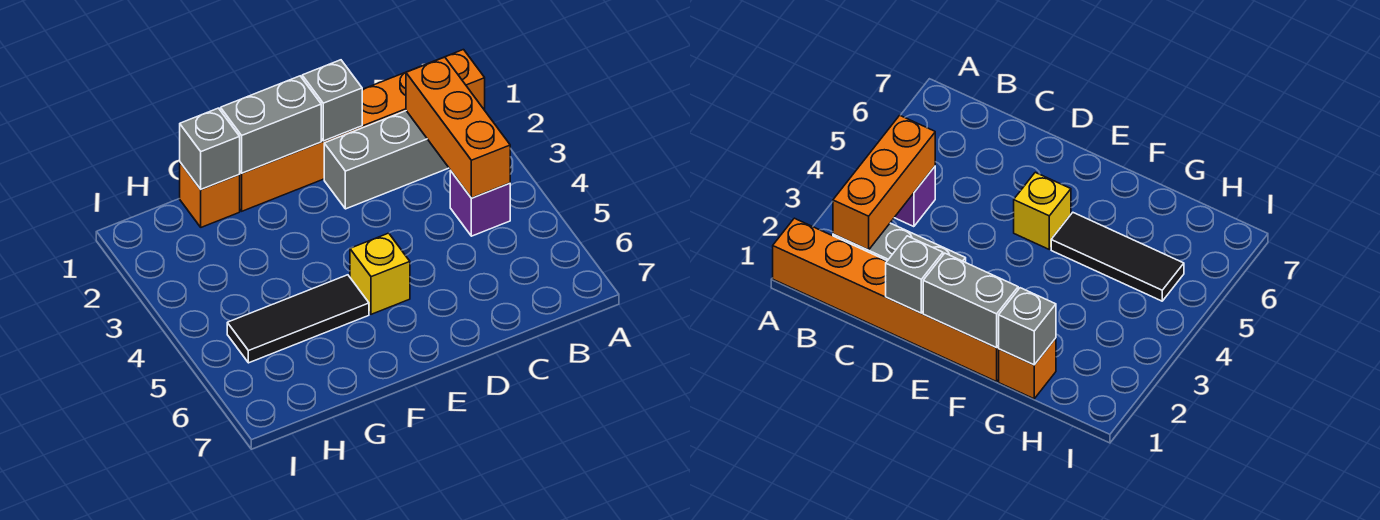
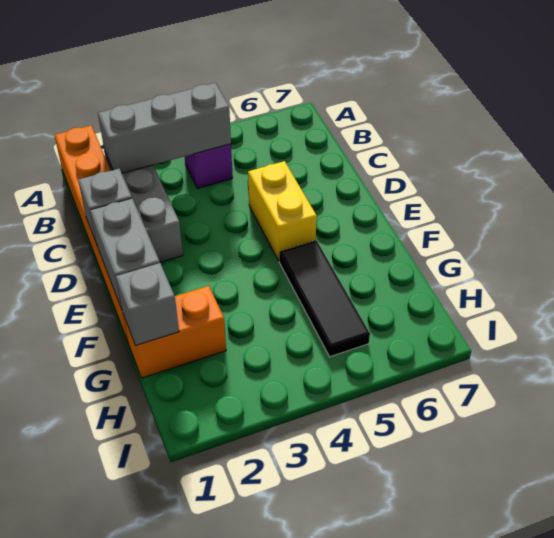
orange 1x3 brick [406,57,510,198] -> grey 1x3 brick [98,83,231,173]
yellow 1x1 brick [350,233,410,314] -> yellow 1x2 brick [248,161,317,261]
orange 1x1 brick [180,162,240,227] -> orange 1x2 brick [123,286,226,378]

